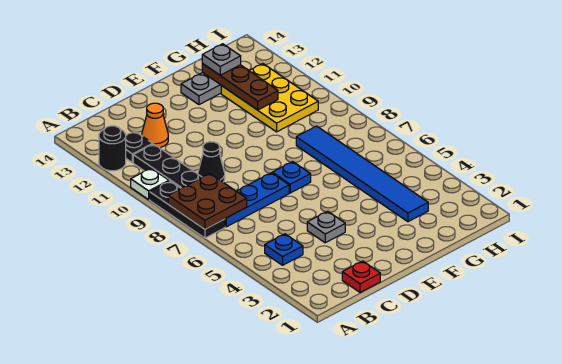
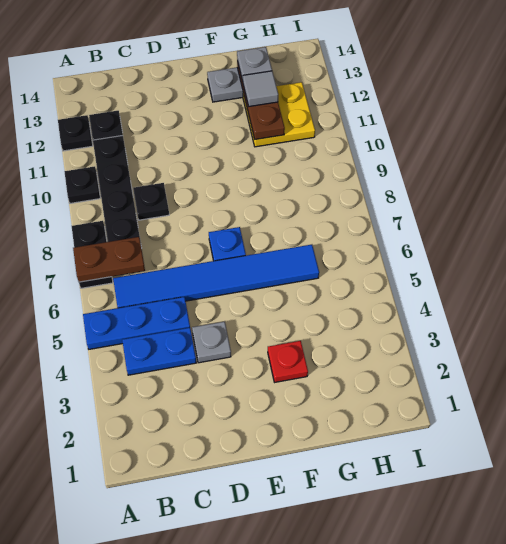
black 1x3 plate [150,181,225,238] -> black 1x2 plate [72,221,113,288]
brown 2x2 plate [168,174,247,229] -> brown 1x2 plate [73,237,145,282]
white 1x1 plate [131,168,169,200] -> black 1x1 plate [64,166,100,203]
black 1x1 round brick [99,126,126,171] -> black 1x1 plate [58,115,93,151]
blue 1x1 plate [265,234,303,265] -> blue 1x2 plate [122,328,196,375]
blue 1x3 plate [225,173,289,227] -> blue 1x3 plate moved to [83,297,190,349]
red 1x1 plate [342,261,380,293] -> red 1x1 plate moved to [268,341,308,382]
black 1x1 cone [198,142,225,182] -> black 1x1 plate [133,183,169,220]
orange 1x1 cone [142,103,168,148] -> none
blue 1x6 tile [296,126,428,222] -> blue 1x6 tile turned to [113,245,319,308]
yellow 2x3 plate [221,64,318,132] -> yellow 2x2 plate [243,82,315,147]
none -> grey 1x1 tile [243,71,278,106]

